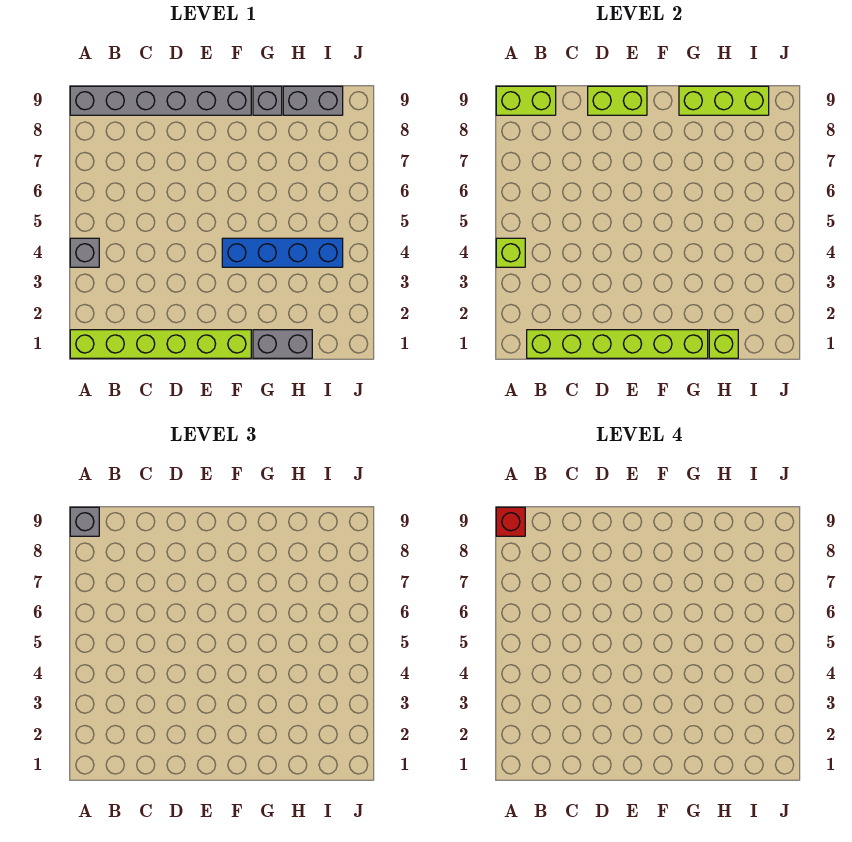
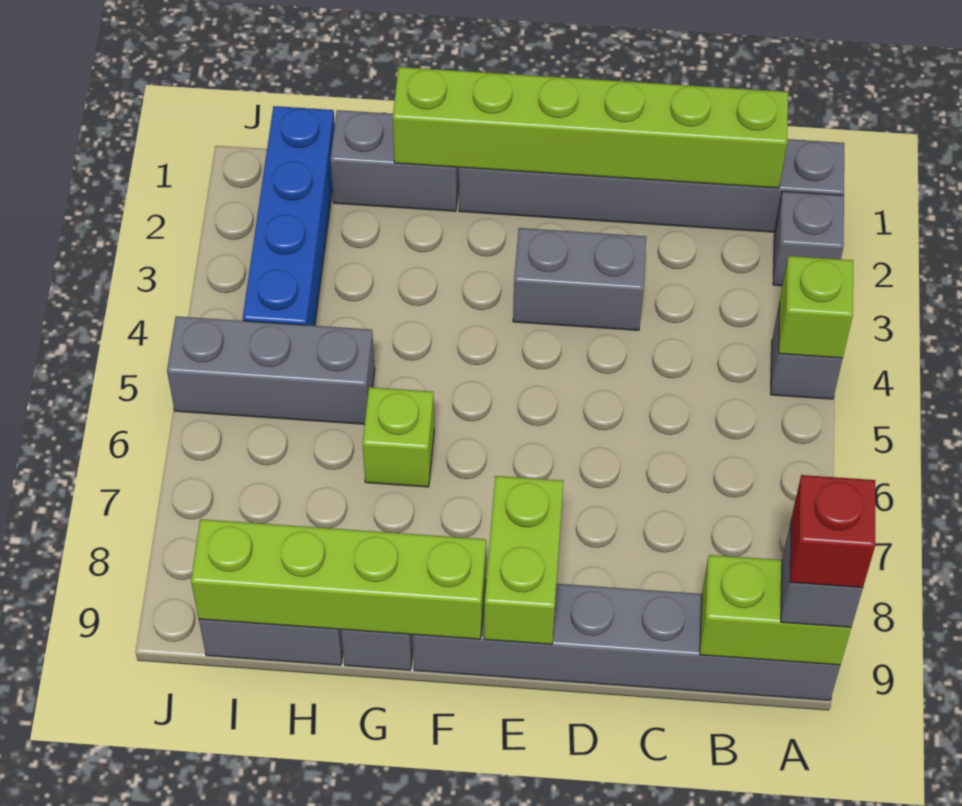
lime 1x6 brick [70,330,251,358] -> grey 1x6 brick [459,139,844,232]
none -> grey 1x1 brick [773,191,844,286]
none -> grey 1x2 brick [513,228,646,330]
lime 1x2 brick [588,86,647,115] -> lime 1x2 brick turned to [484,476,563,644]
blue 1x4 brick [222,238,343,267] -> blue 1x4 brick turned to [243,106,335,326]
lime 1x3 brick [679,86,769,115] -> lime 1x4 brick [191,519,486,639]
lime 1x1 brick [709,330,738,358] -> lime 1x1 brick moved to [363,387,434,487]
none -> grey 1x3 brick [167,316,375,424]

